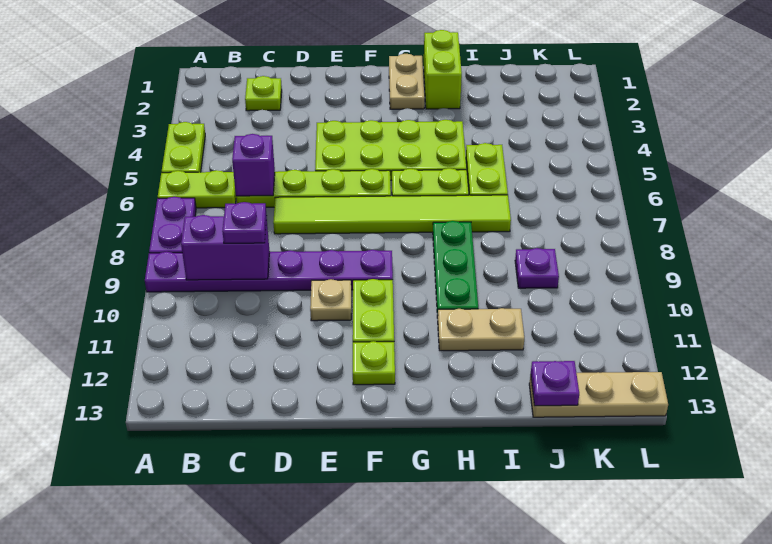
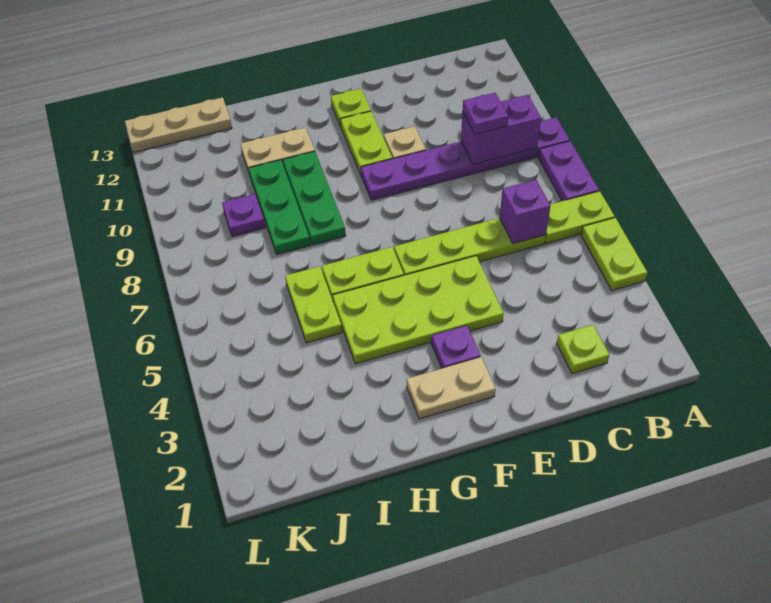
lime 1x6 tile [273,195,511,234] -> none
tan 1x2 plate [389,54,424,109] -> tan 1x2 plate turned to [406,357,495,419]
lime 1x2 brick [424,30,462,109] -> none
none -> green 1x3 plate [249,160,310,254]
purple 1x1 plate [531,361,579,406] -> purple 1x1 plate moved to [431,325,481,368]

